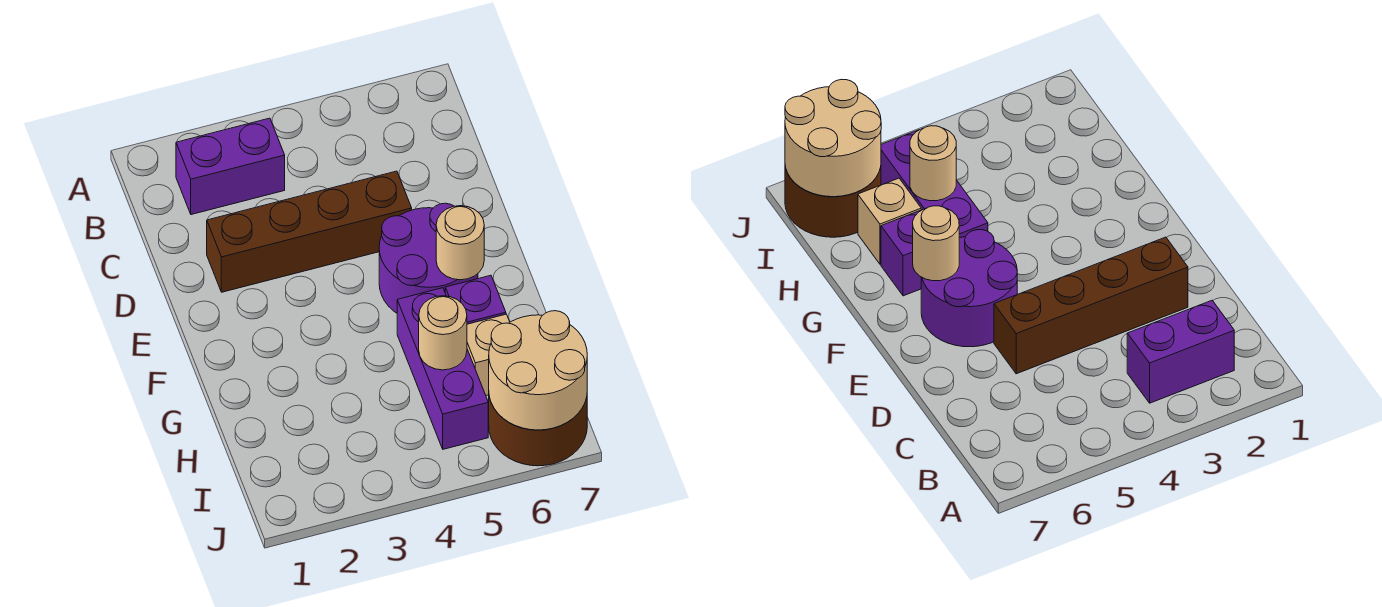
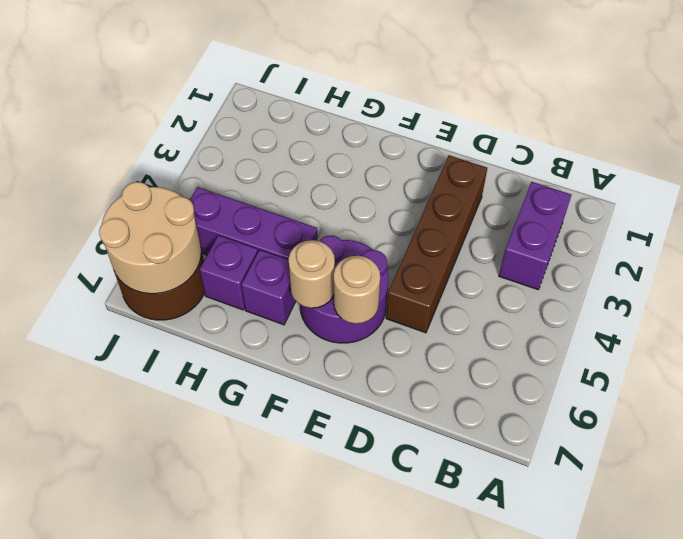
tan 1x1 round brick [419,296,467,370] -> tan 1x1 round brick moved to [334,256,380,324]
tan 1x1 brick [467,314,510,395] -> purple 1x1 brick [199,235,258,310]

